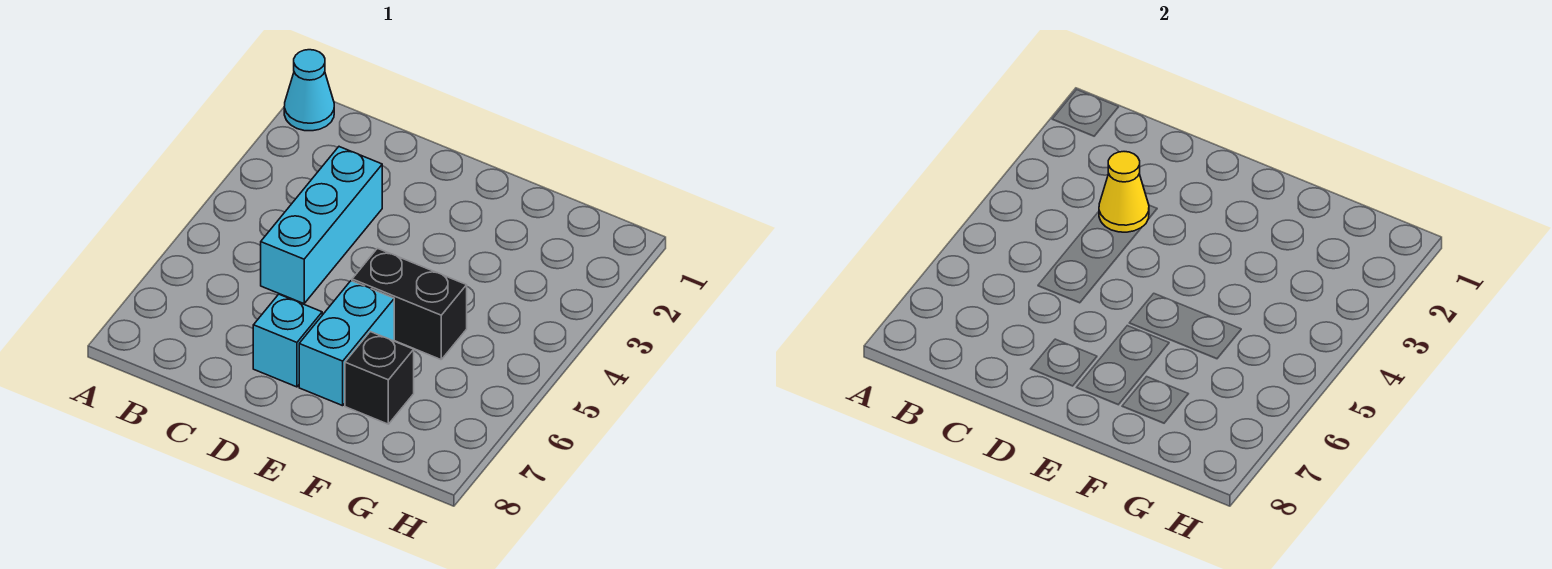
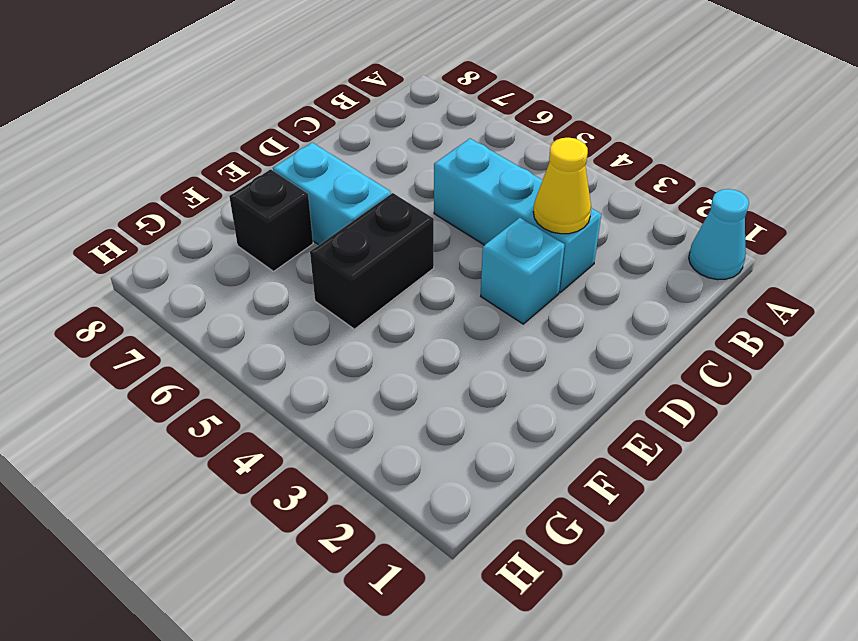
cyan 1x1 brick [253,294,322,387] -> cyan 1x1 brick moved to [481,218,565,324]

